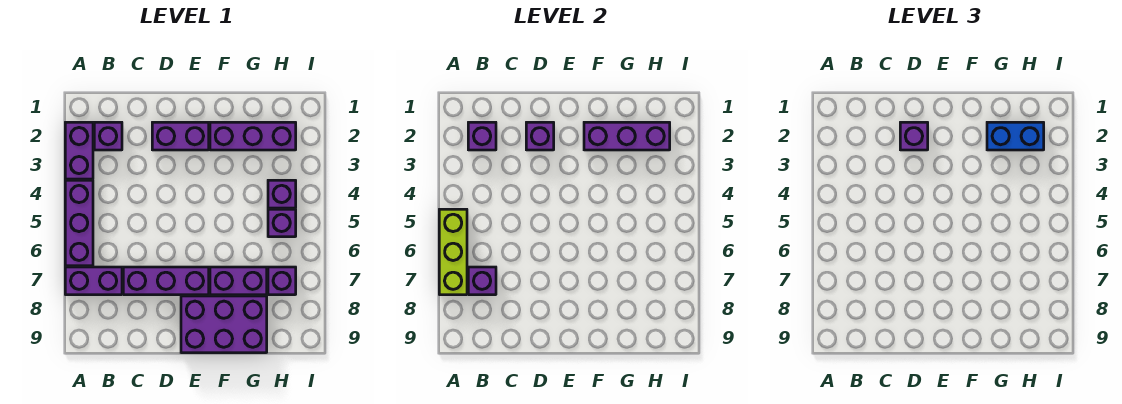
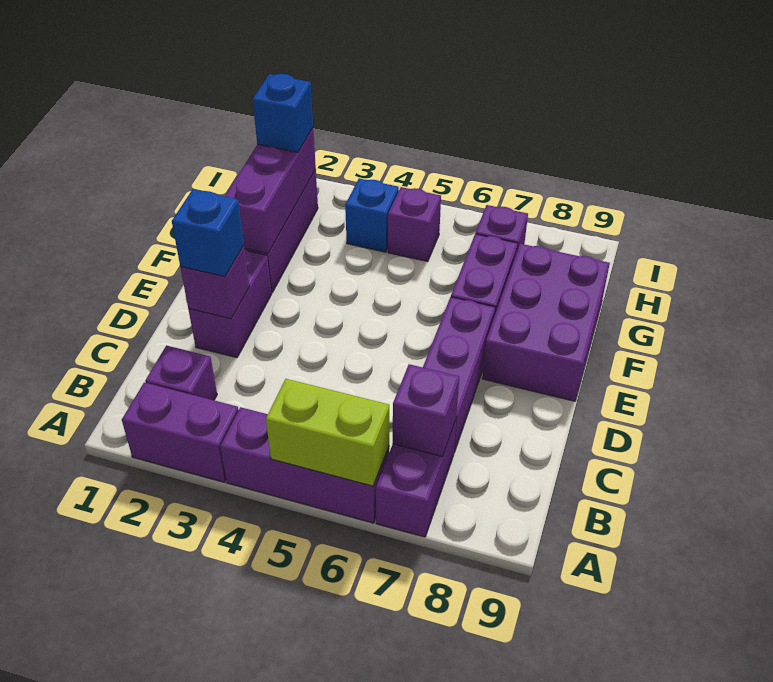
lime 1x3 brick [439,209,467,295] -> lime 1x2 brick [266,379,389,486]
purple 1x1 brick [468,122,496,150] -> none
purple 1x1 brick [900,122,928,150] -> blue 1x1 brick [172,190,244,277]
blue 1x2 brick [987,122,1044,150] -> blue 1x1 brick [252,74,313,152]
purple 1x1 brick [268,180,296,208] -> blue 1x1 brick [345,178,399,252]

